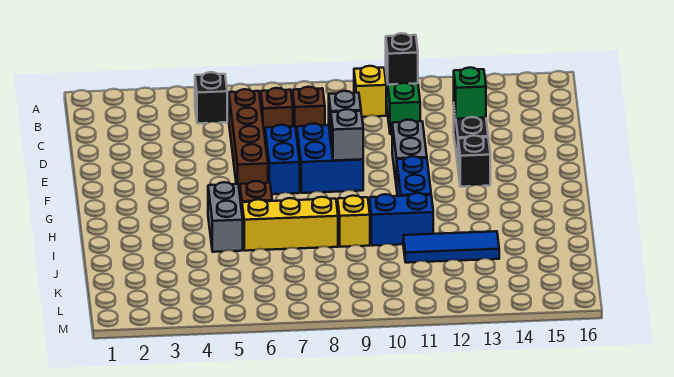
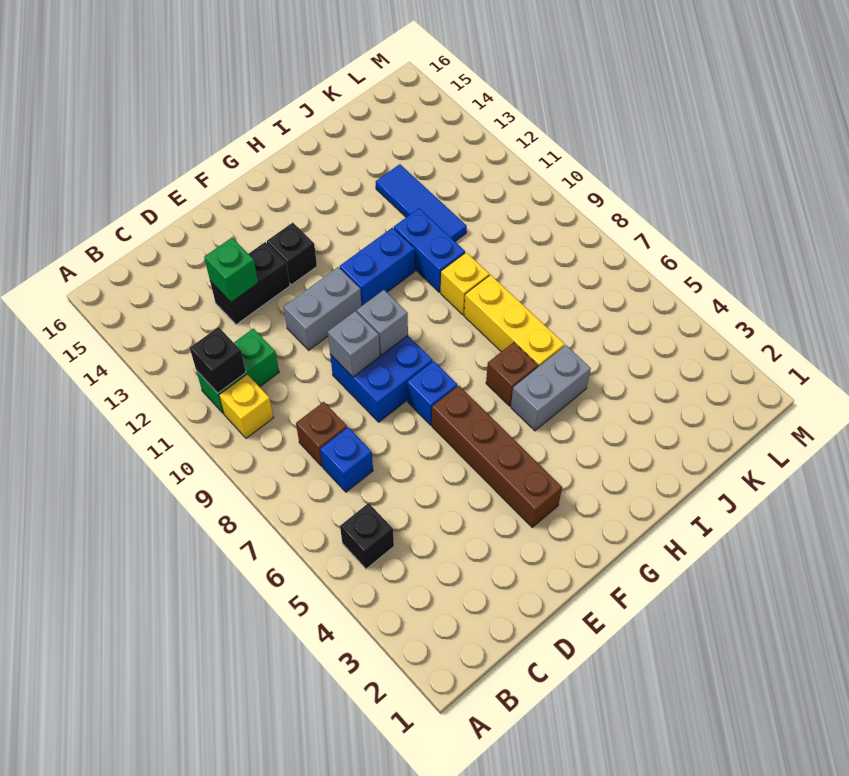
brown 1x4 brick [229,89,268,193] -> brown 1x4 brick turned to [432,386,562,527]
brown 1x1 brick [261,88,293,135] -> blue 1x1 brick [320,427,373,492]
blue 1x2 brick [265,125,300,194] -> blue 1x1 brick [407,361,457,425]

